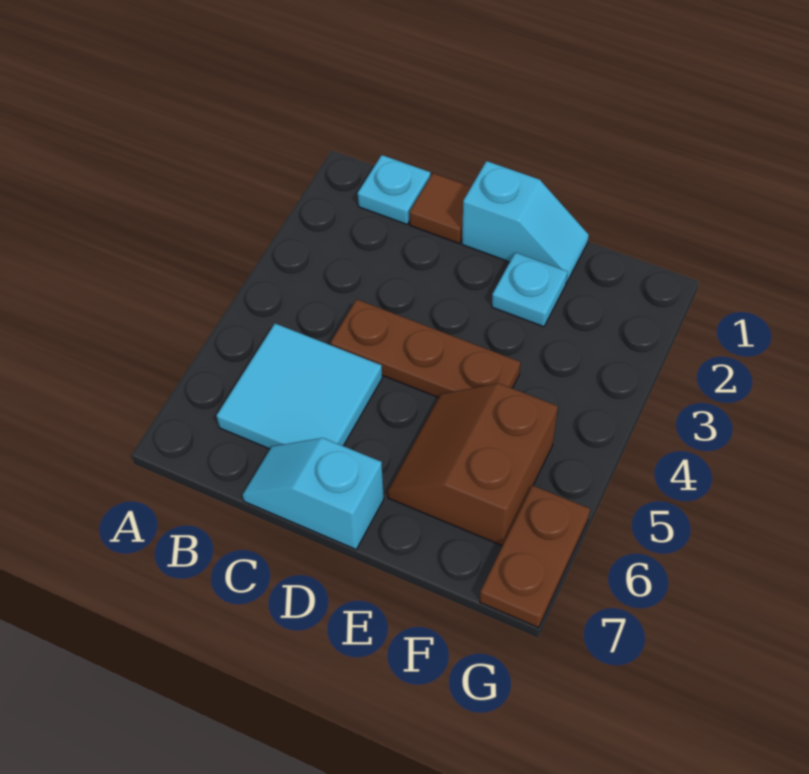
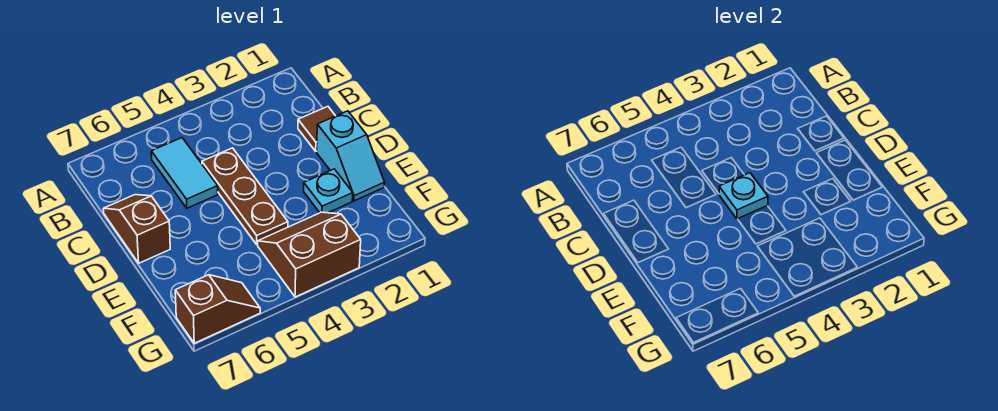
cyan 1x1 plate [358,155,430,224] -> cyan 1x1 plate moved to [719,173,768,219]
cyan 2x2 tile [217,324,382,449] -> cyan 1x2 tile [151,138,218,208]
cyan 1x2 slope [243,438,384,549] -> brown 1x2 slope [103,195,170,263]
brown 2x2 slope [388,383,558,546] -> brown 2x2 slope moved to [258,212,361,297]
brown 1x2 plate [480,485,590,628] -> brown 1x2 slope [175,275,260,343]

